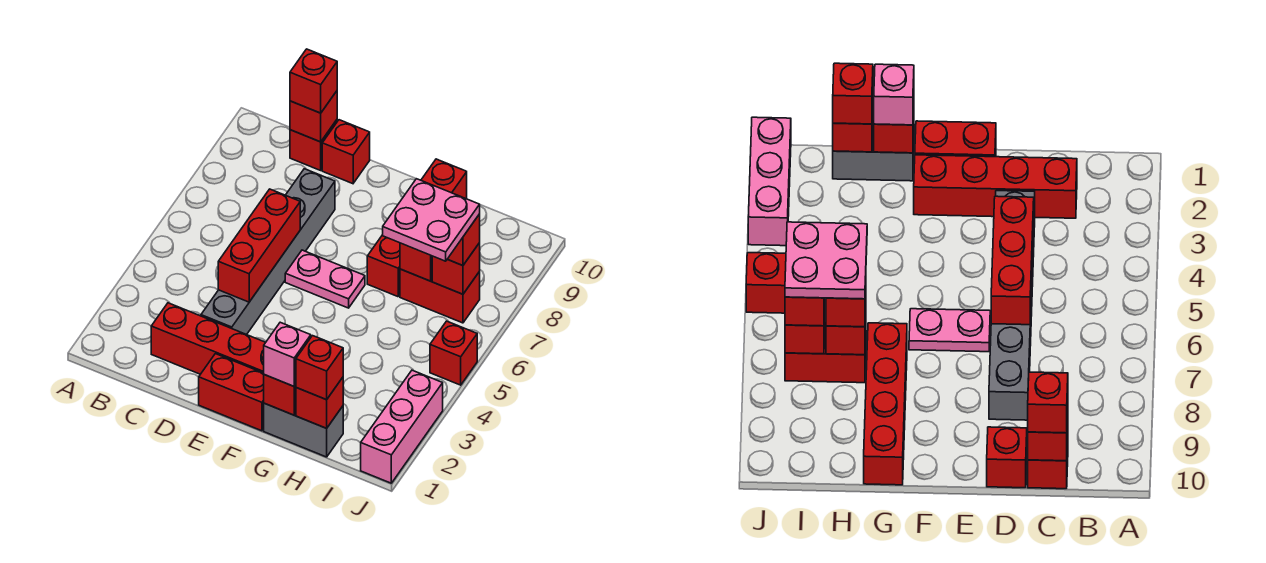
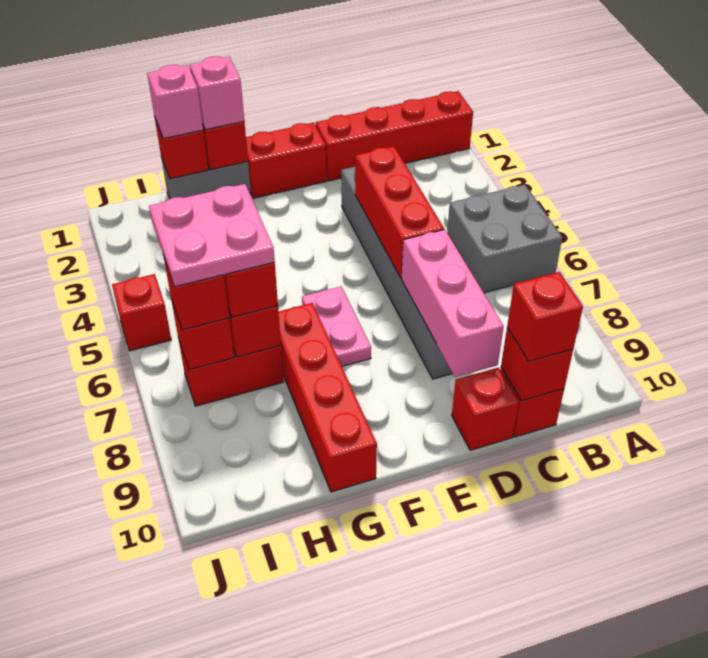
none -> grey 2x2 brick [447,185,562,293]
red 1x4 brick [151,303,266,374] -> red 1x4 brick moved to [316,91,473,181]
pink 1x2 plate [285,250,365,308] -> pink 1x2 plate turned to [302,286,371,366]
red 1x1 brick [296,336,343,400] -> pink 1x1 brick [147,65,203,139]
pink 1x3 brick [361,370,443,483] -> pink 1x3 brick moved to [401,230,504,377]

